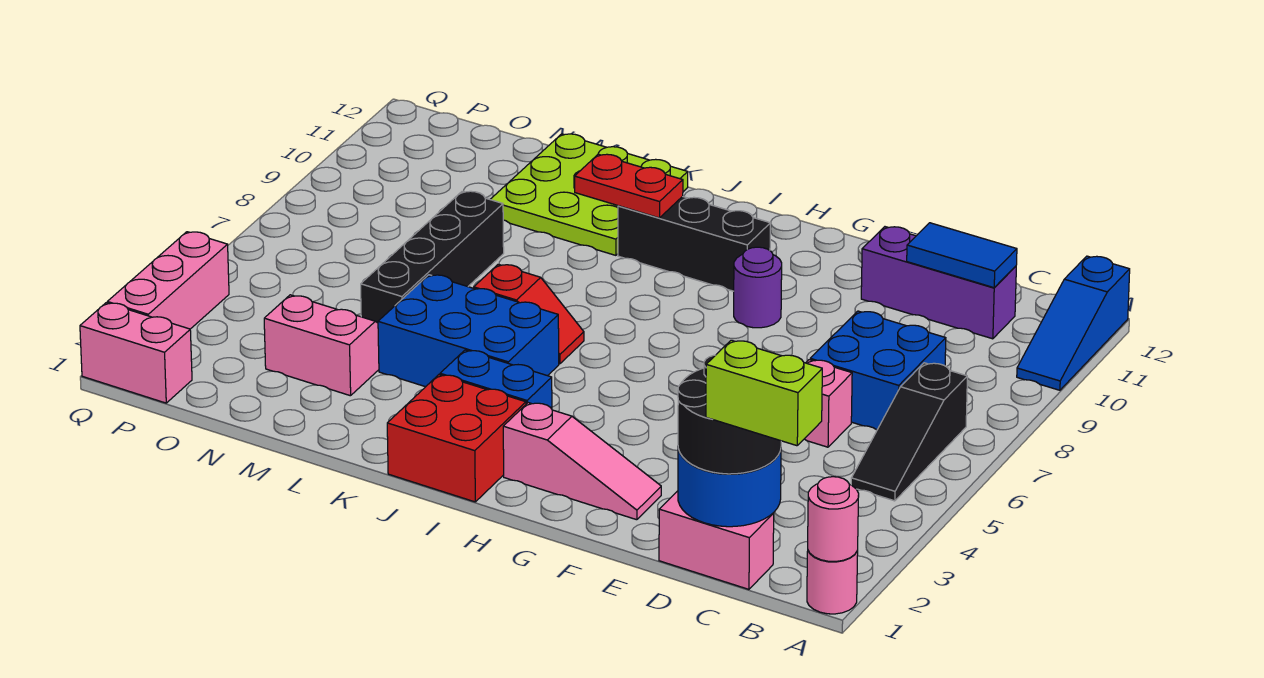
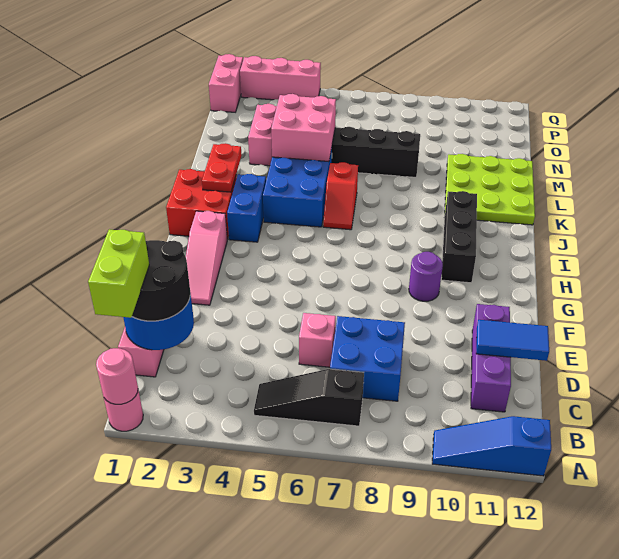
blue 1x2 tile [907,223,1017,288] -> blue 1x2 tile turned to [476,320,549,361]
red 1x2 plate [575,154,683,218] -> red 1x2 plate moved to [202,143,242,192]
none -> pink 2x2 brick [271,94,336,162]

